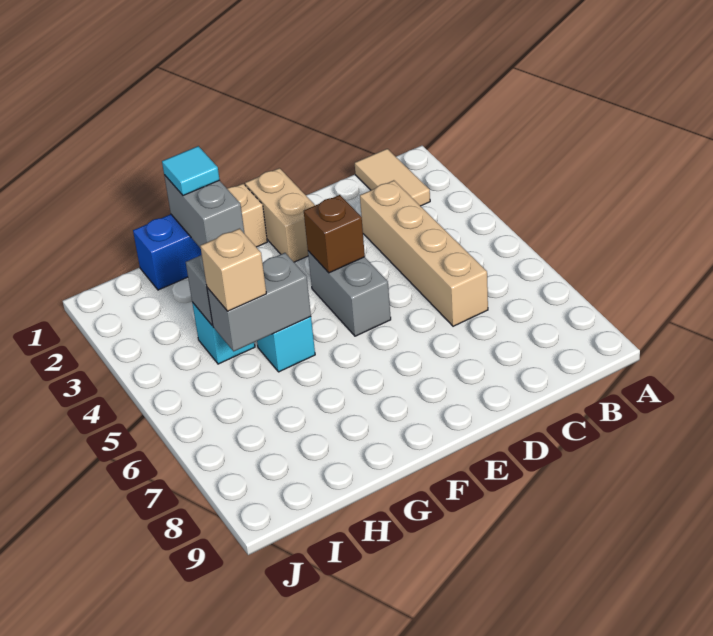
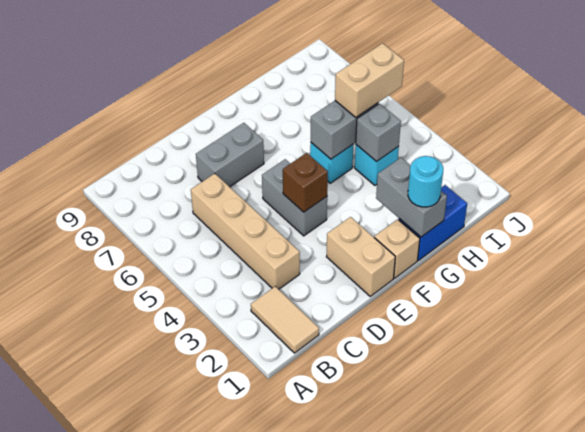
none -> grey 1x2 brick [196,123,264,187]
cyan 1x1 tile [162,146,220,196] -> cyan 1x1 round brick [408,156,443,207]
tan 1x1 brick [200,229,266,311] -> tan 1x2 brick [335,43,404,117]

